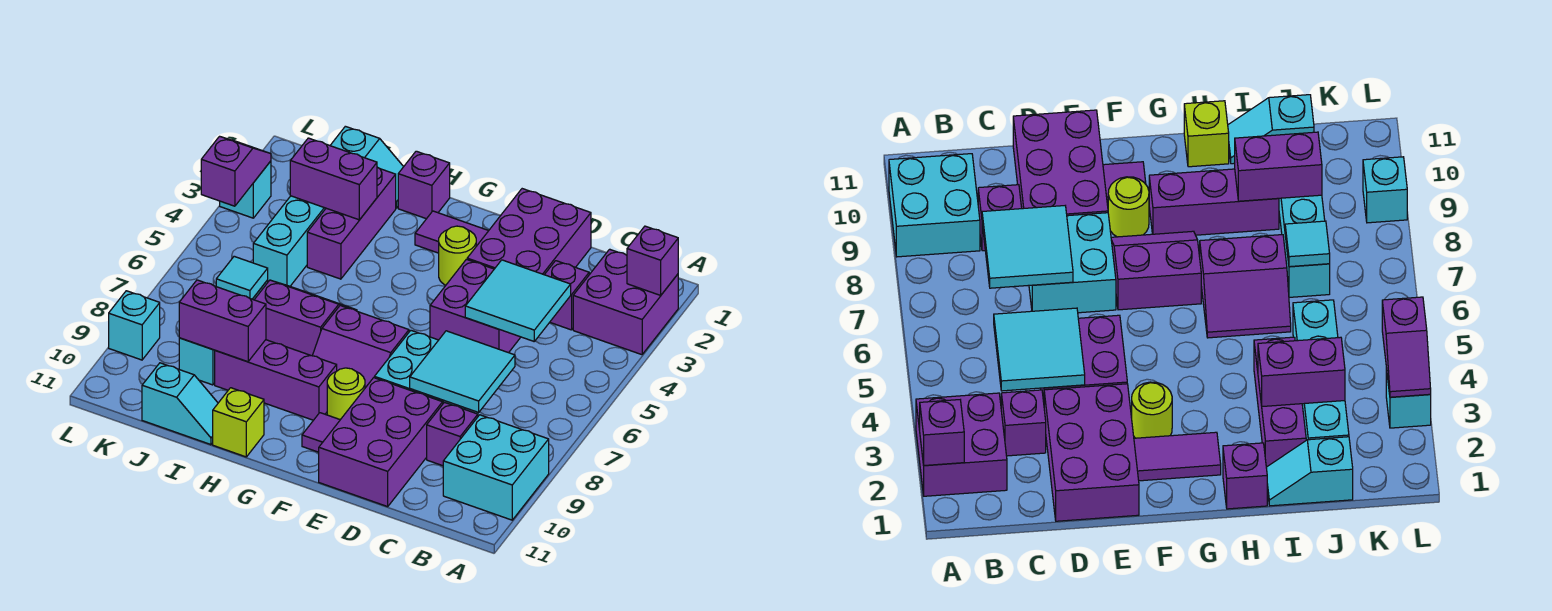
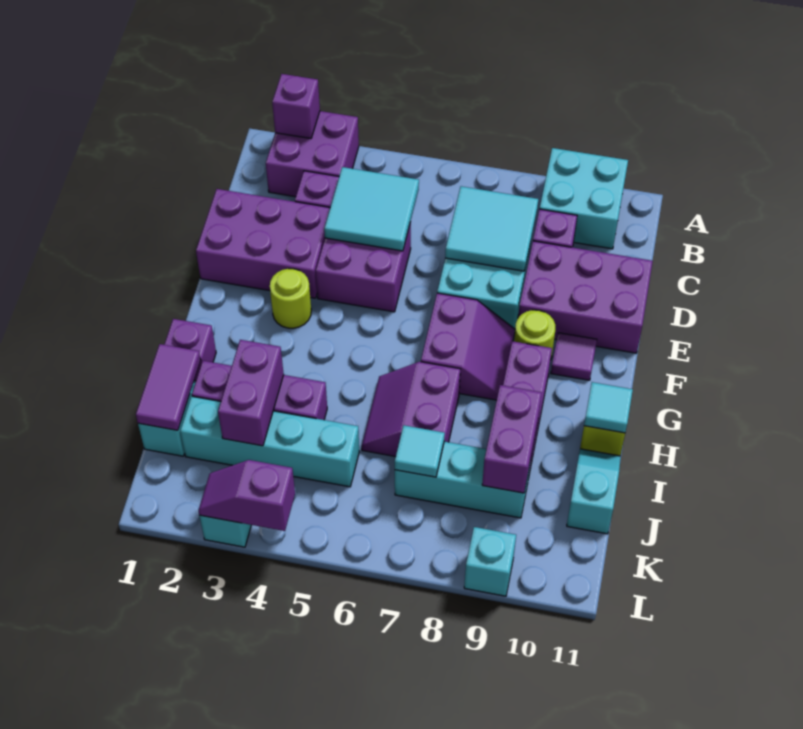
purple 1x2 tile [415,211,489,253] -> purple 1x2 tile moved to [136,344,200,430]
none -> cyan 1x1 tile [584,382,633,433]

